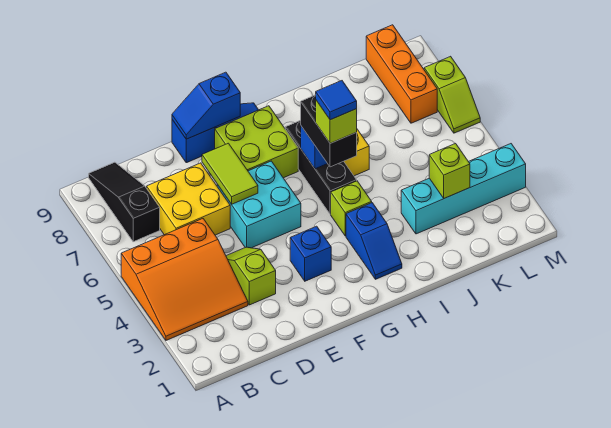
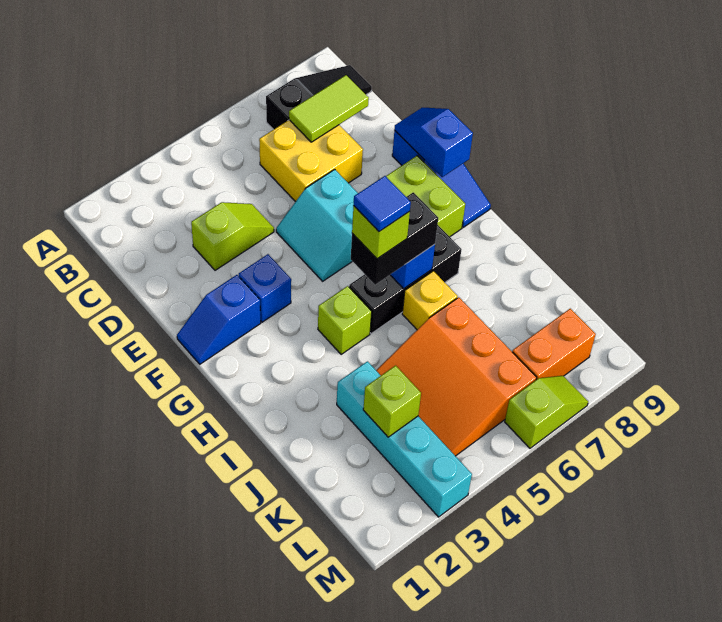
orange 3x3 slope [121,219,248,340] -> orange 3x3 slope moved to [376,297,537,456]
cyan 2x2 brick [217,161,301,248] -> cyan 2x2 slope [276,169,358,281]
lime 1x2 tile [202,143,258,204] -> lime 1x2 tile moved to [289,75,369,142]
blue 1x2 slope [346,203,402,279] -> blue 1x2 slope moved to [177,275,261,364]
orange 1x3 brick [366,25,437,123] -> orange 1x2 brick [512,309,596,380]
lime 1x2 slope [424,56,480,133] -> lime 1x2 slope turned to [505,376,588,448]

